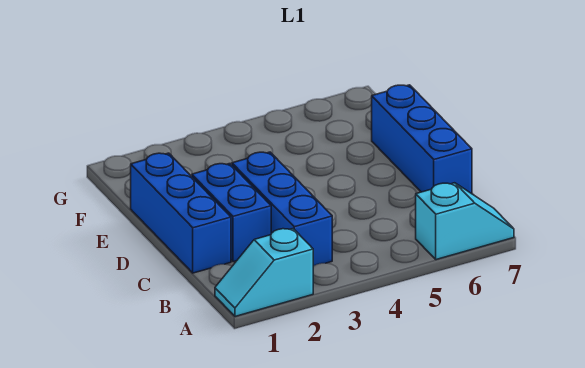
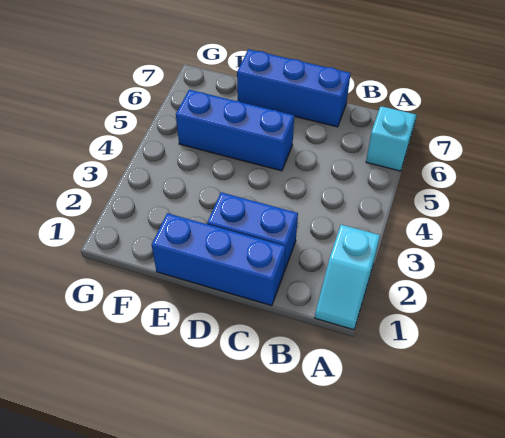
blue 1x3 brick [232,152,332,266] -> blue 1x3 brick moved to [176,90,294,171]

